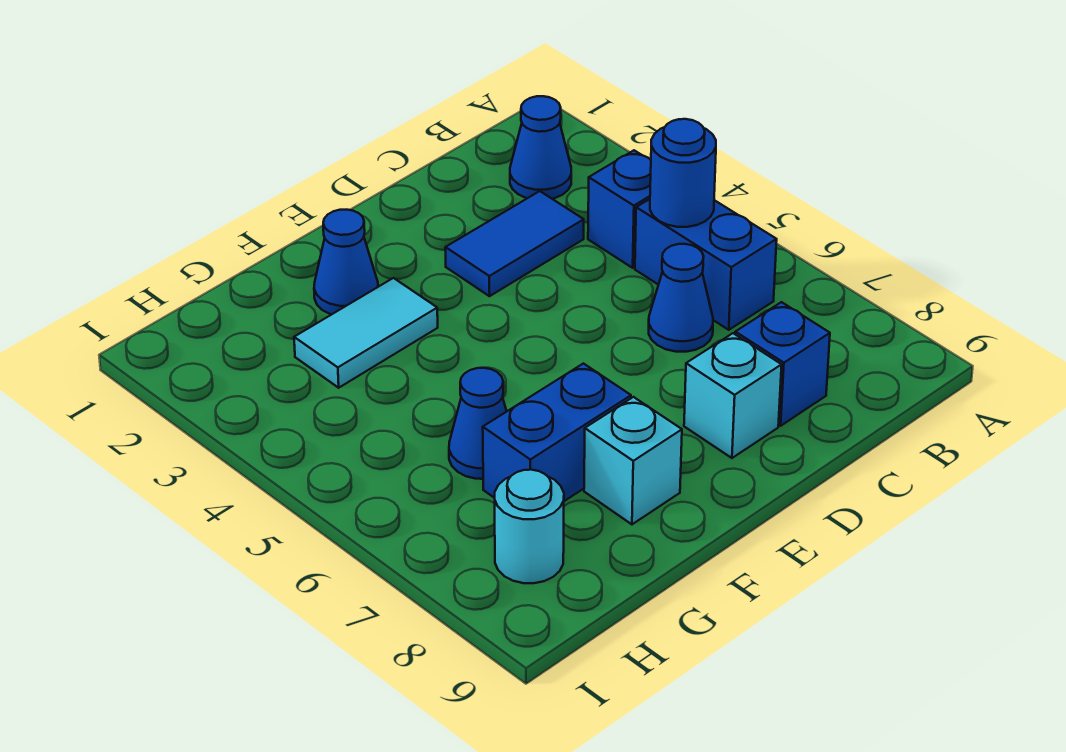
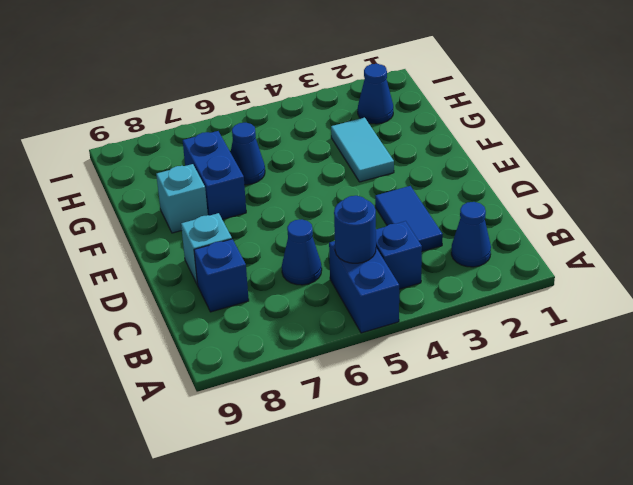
blue 1x2 brick [635,199,777,330] -> blue 1x2 brick turned to [329,241,399,333]
blue 1x1 cone [314,210,378,314] -> blue 1x1 cone moved to [358,64,393,124]
cyan 1x1 round brick [495,470,564,583] -> none

